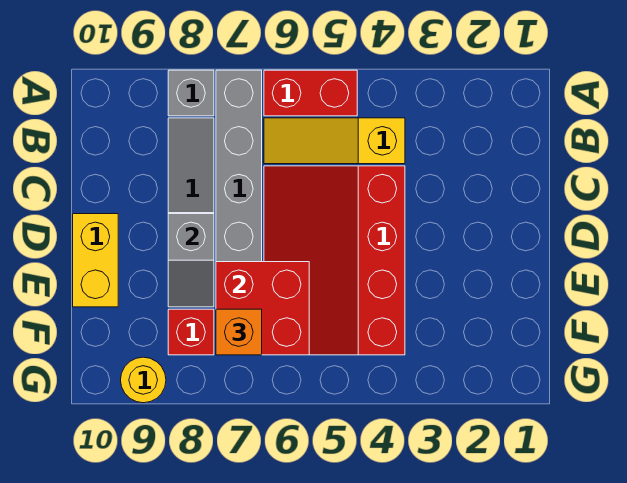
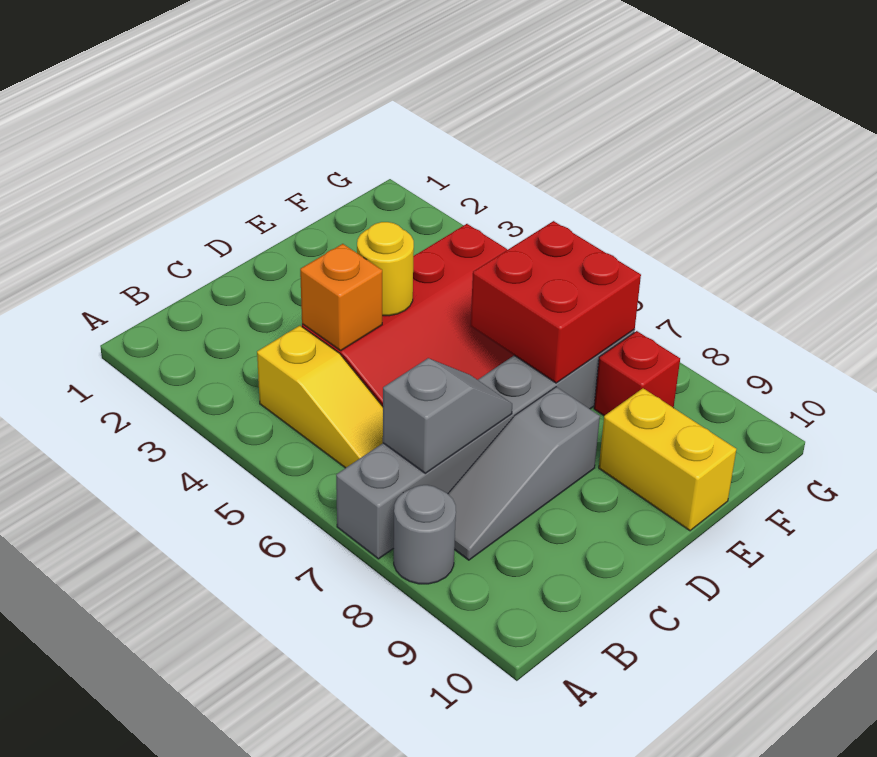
red 1x2 brick [264,70,357,116] -> none
grey 1x1 brick [168,70,214,116] -> grey 1x1 round brick [394,485,456,584]
grey 1x2 slope [168,214,214,307] -> grey 1x2 slope moved to [383,358,512,474]
yellow 1x2 brick [73,214,118,307] -> yellow 1x2 brick turned to [599,388,736,531]
orange 1x1 brick [216,309,262,355] -> orange 1x1 brick moved to [300,244,382,350]
yellow 1x1 round brick [121,357,166,403] -> yellow 1x1 round brick moved to [357,222,414,316]

